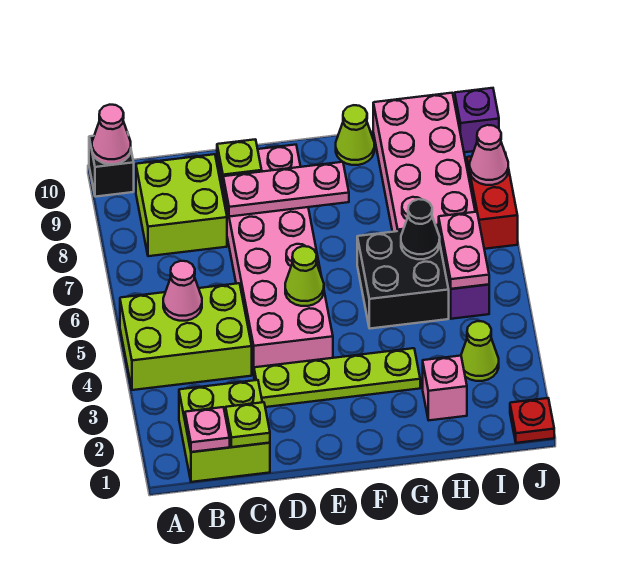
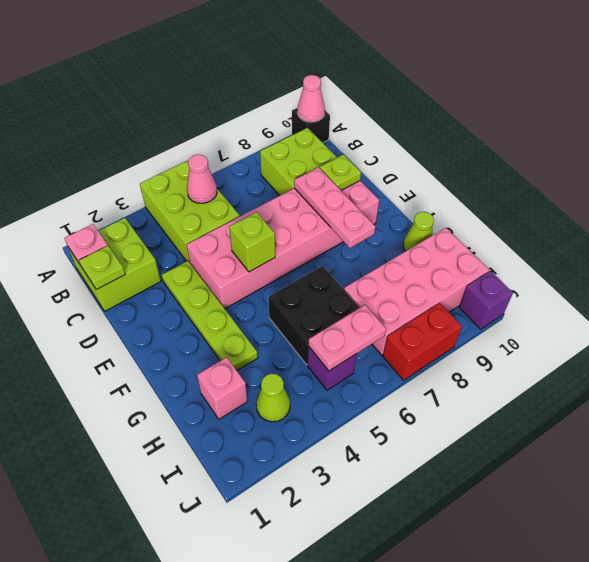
lime 1x1 cone [285,246,324,306] -> lime 1x1 brick [229,212,275,272]
black 1x1 cone [401,199,440,259] -> none
red 1x1 plate [510,398,554,443] -> none
pink 1x1 cone [470,125,508,185] -> none

